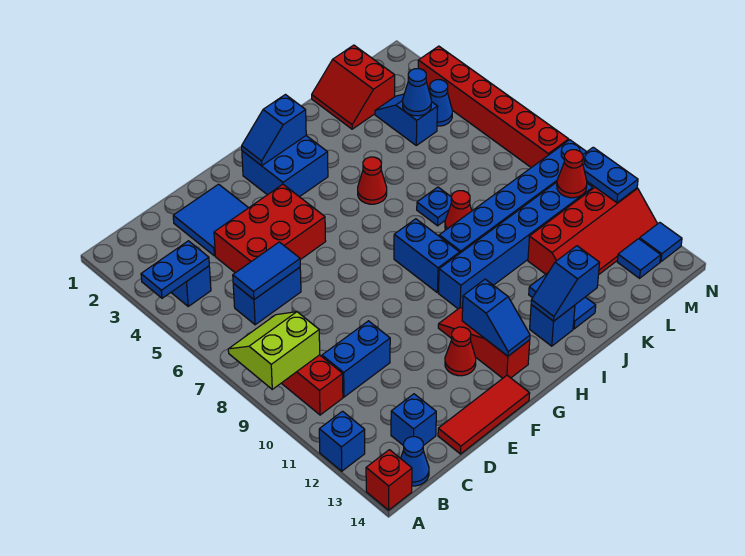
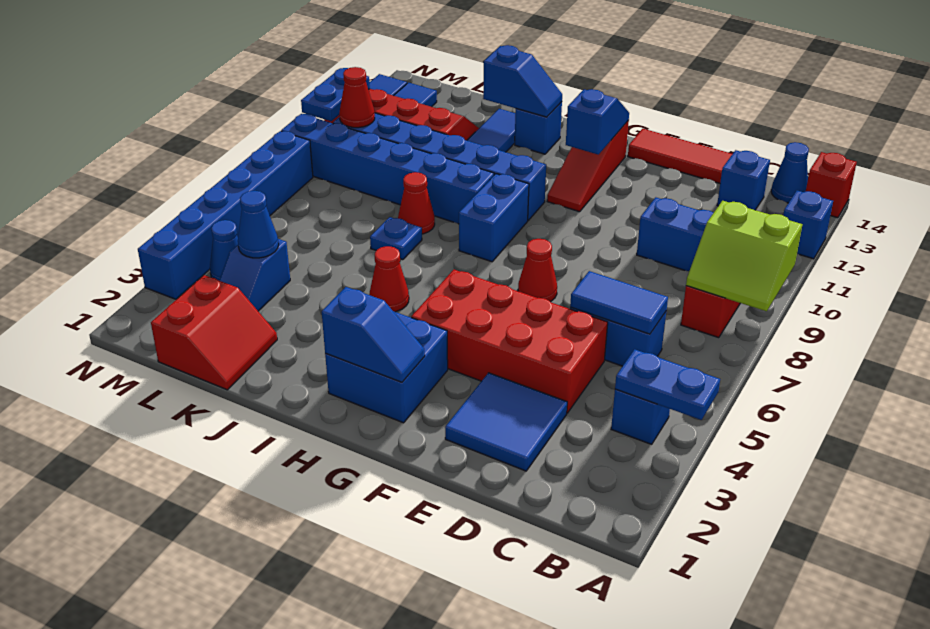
red 2x3 brick [214,184,326,273] -> red 2x4 brick [411,270,608,413]
red 1x1 cone [445,327,476,376] -> red 1x1 cone moved to [518,239,557,302]
red 1x6 brick [418,46,569,168] -> blue 1x6 brick [138,131,313,299]

